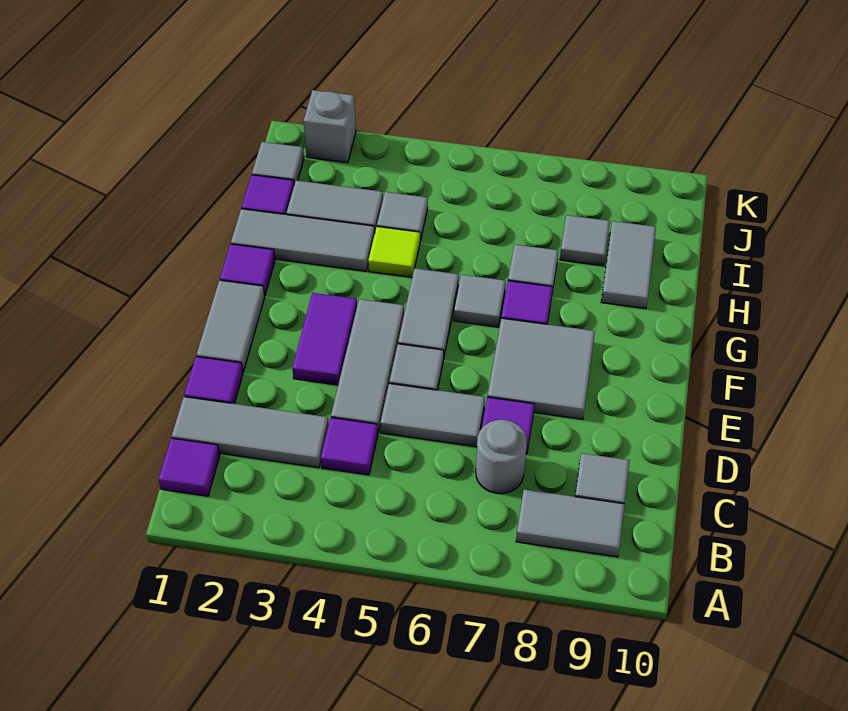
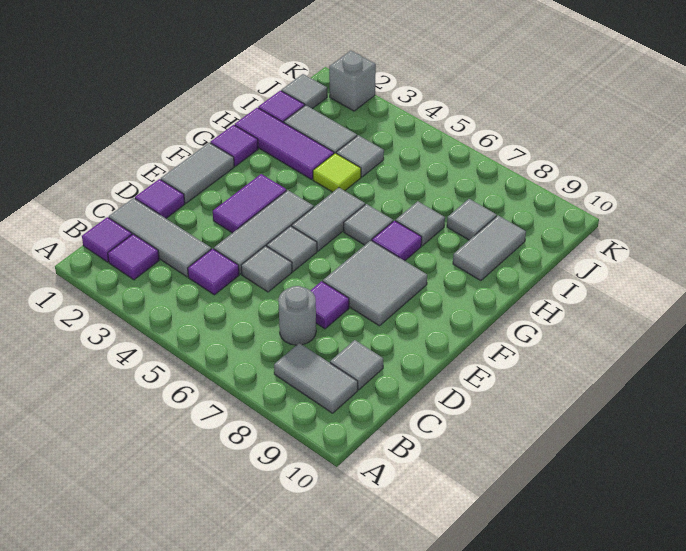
none -> purple 1x1 tile [108,234,159,280]
grey 1x2 tile [380,384,485,447] -> grey 1x1 tile [241,246,292,292]
grey 1x3 tile [231,209,375,271] -> purple 1x3 tile [235,108,334,179]

